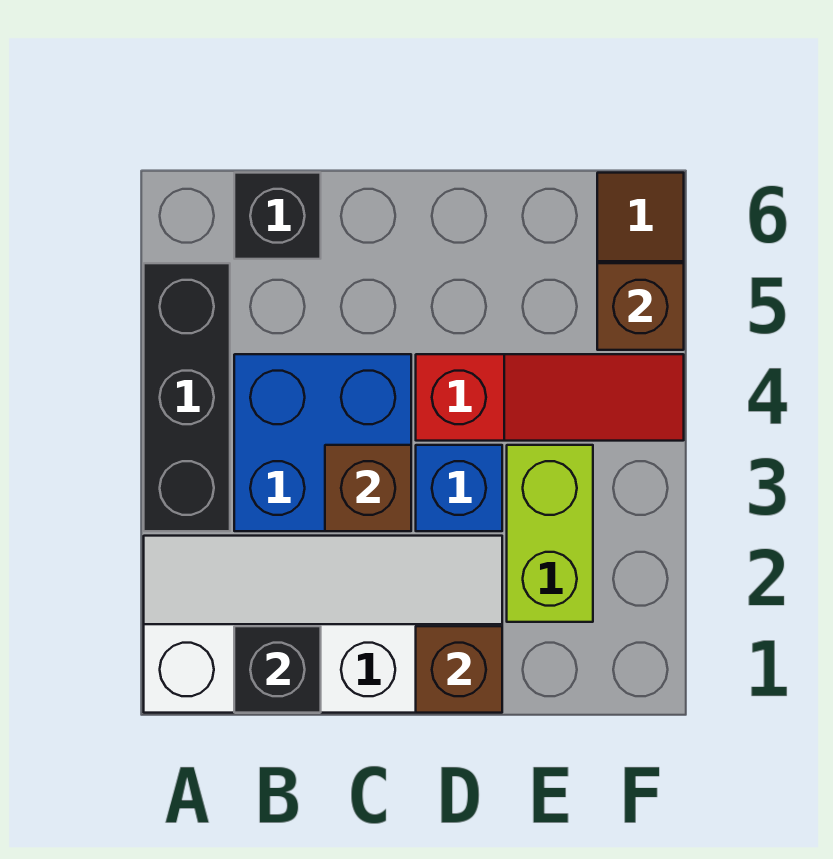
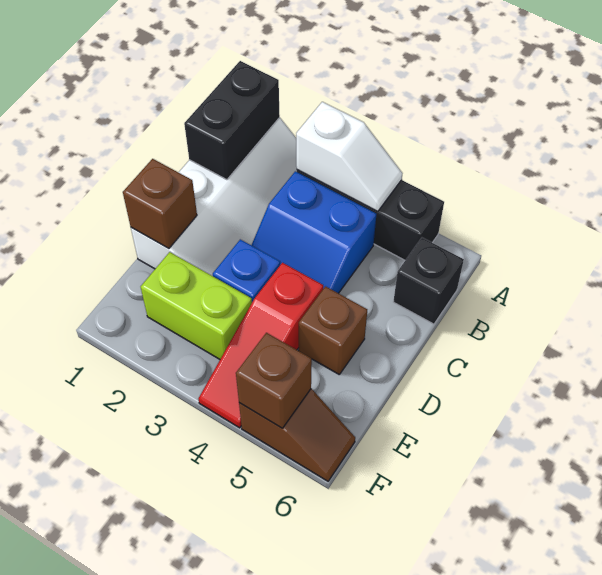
none -> white 1x2 slope [296,102,402,211]
black 1x1 brick [234,626,321,713] -> black 1x2 brick [184,61,280,180]
blue 2x2 brick [234,354,411,531] -> blue 2x2 slope [251,171,376,293]
brown 1x1 brick [325,445,411,531] -> brown 1x1 brick moved to [299,286,367,374]

